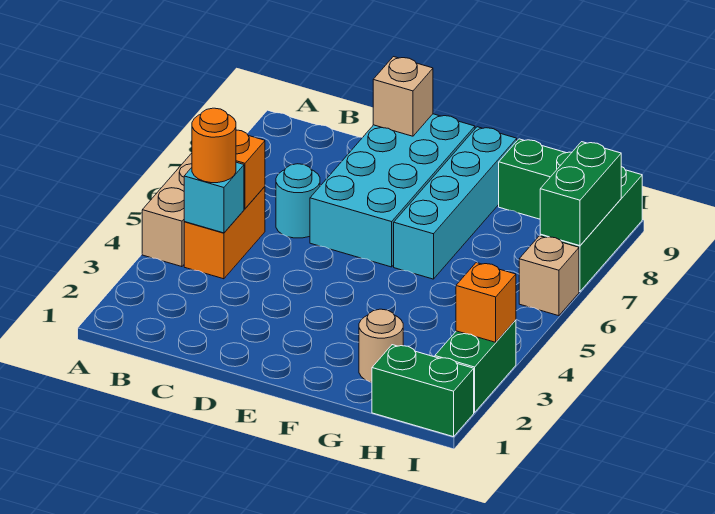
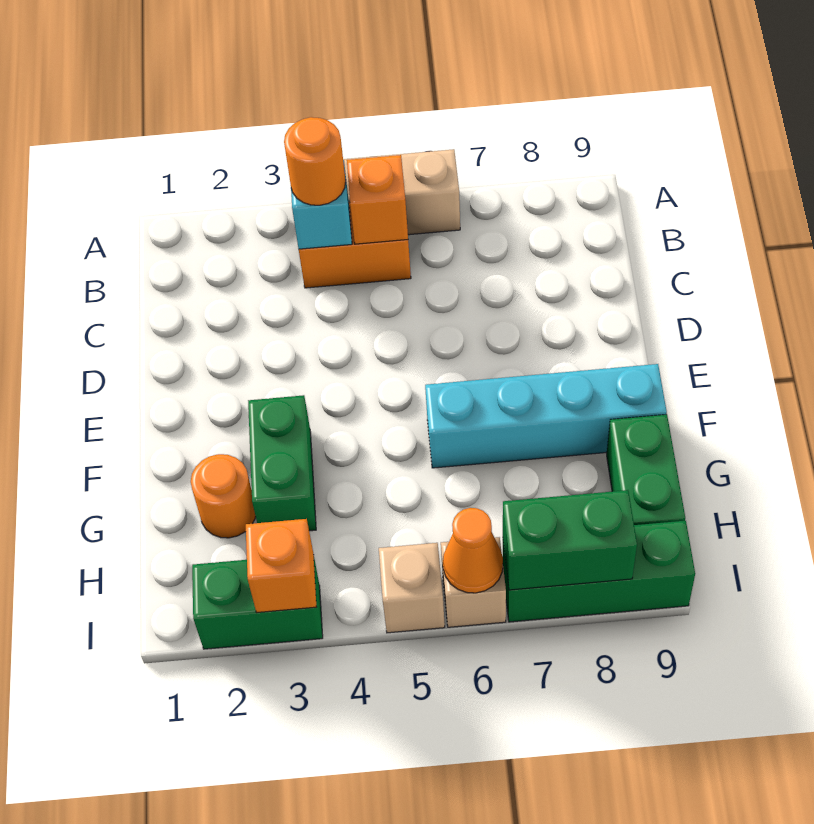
cyan 1x1 round brick [276,164,320,238] -> none
cyan 2x4 brick [310,114,475,267] -> none
tan 1x1 brick [373,57,433,136] -> tan 1x1 brick moved to [379,543,445,633]
tan 1x1 round brick [359,309,403,383] -> orange 1x1 round brick [191,454,256,538]
green 1x2 brick [372,345,474,437] -> green 1x2 brick moved to [248,395,316,531]
none -> orange 1x1 cone [443,508,503,593]

